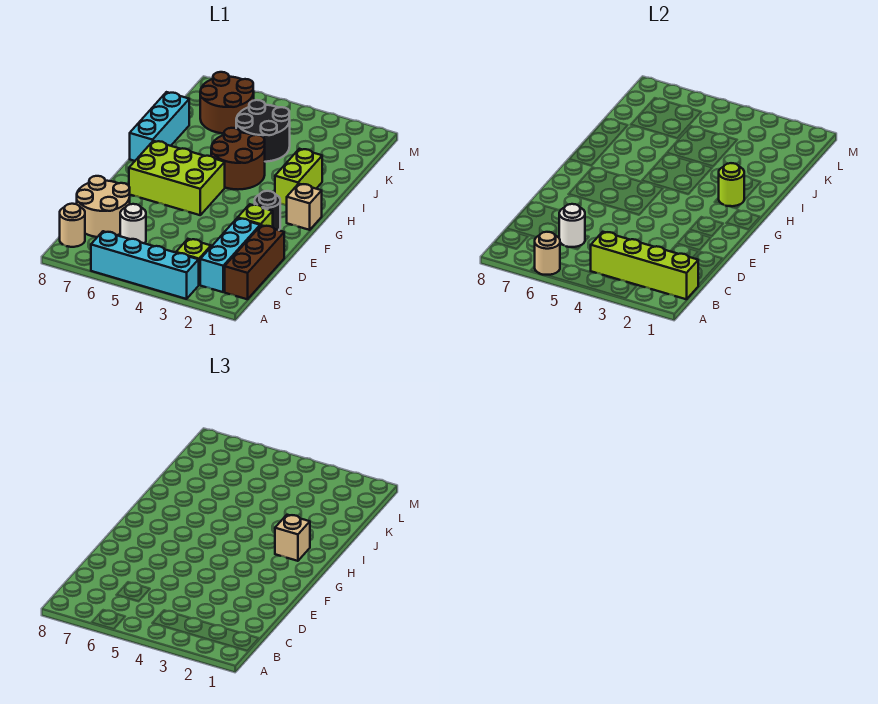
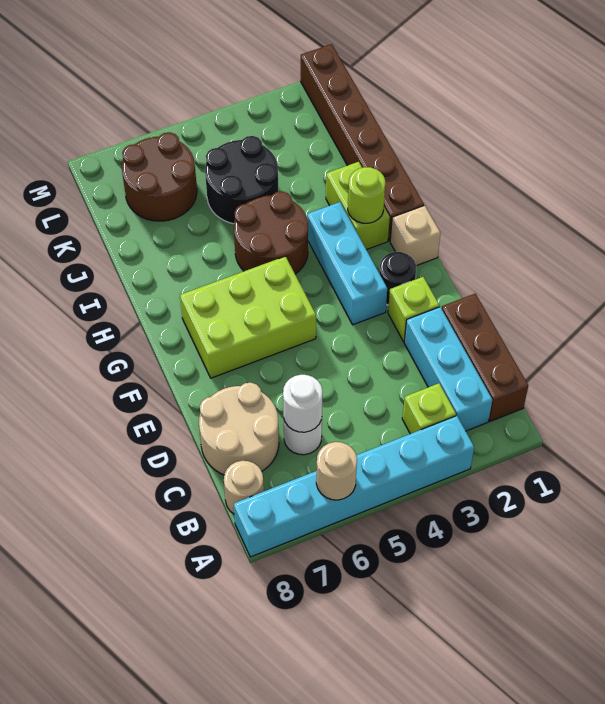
cyan 1x4 brick [91,231,199,299] -> cyan 1x6 brick [234,416,474,557]
lime 1x4 brick [591,232,698,299] -> none
none -> brown 1x6 brick [301,44,424,241]
tan 1x1 brick [275,515,310,561] -> none
cyan 1x3 brick [130,92,189,161] -> cyan 1x3 brick moved to [307,202,387,325]

